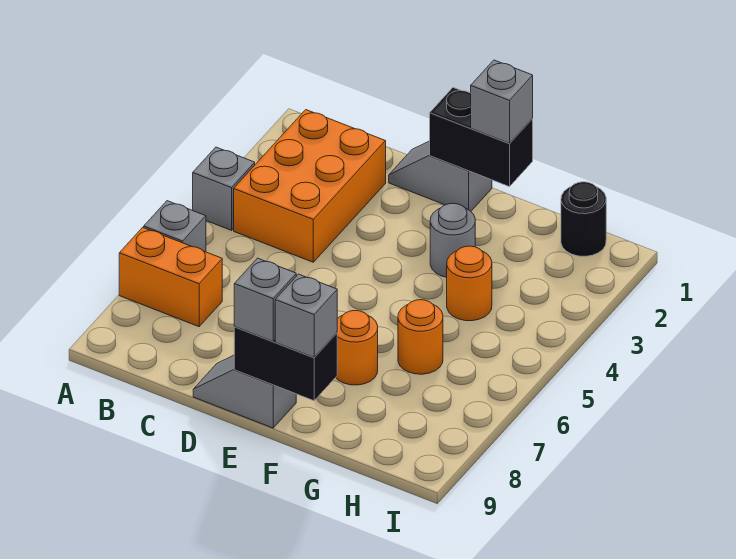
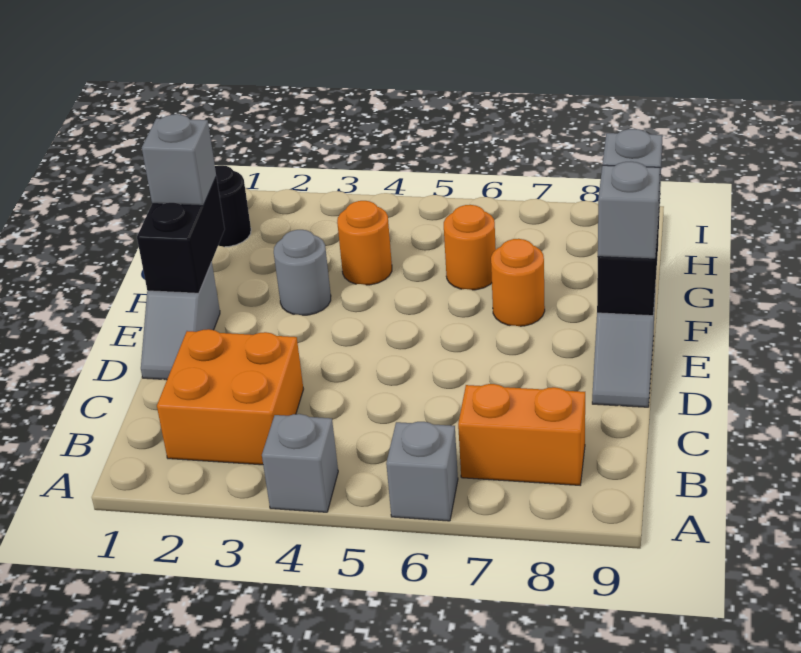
orange 1x2 brick [119,227,222,327] -> orange 1x2 brick turned to [458,384,585,485]
orange 2x3 brick [234,110,386,262] -> orange 2x2 brick [157,329,303,465]

